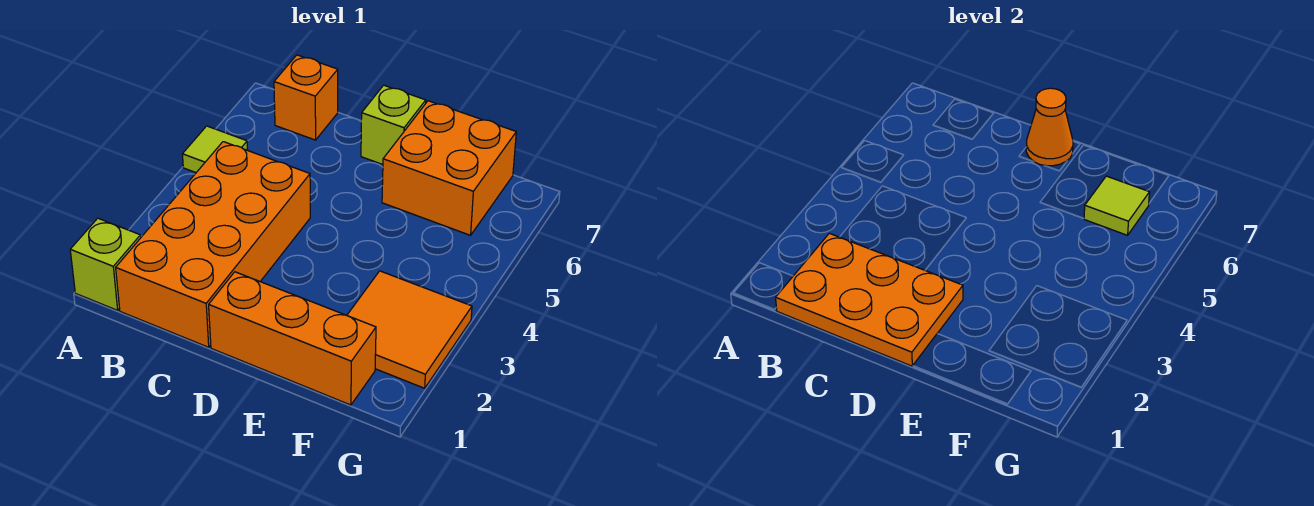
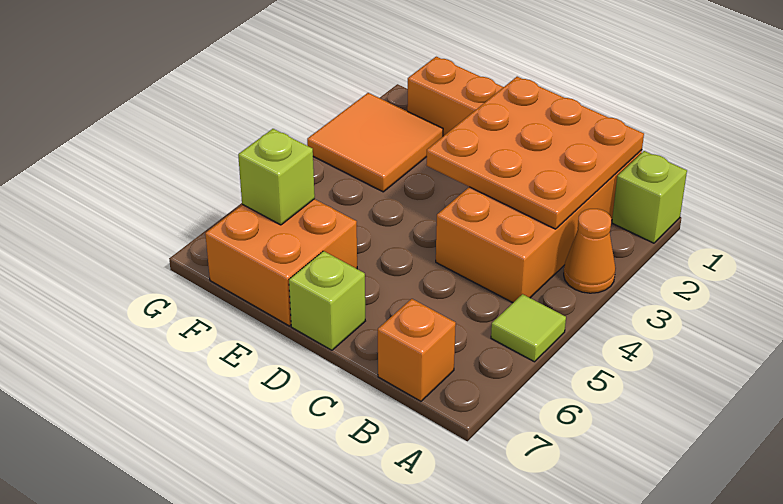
orange 2x3 plate [776,233,963,366] -> orange 3x3 plate [426,77,644,229]
orange 1x1 cone [1026,88,1073,166] -> orange 1x1 cone moved to [564,209,616,293]
lime 1x1 tile [1084,176,1149,235] -> lime 1x1 brick [238,129,315,225]

